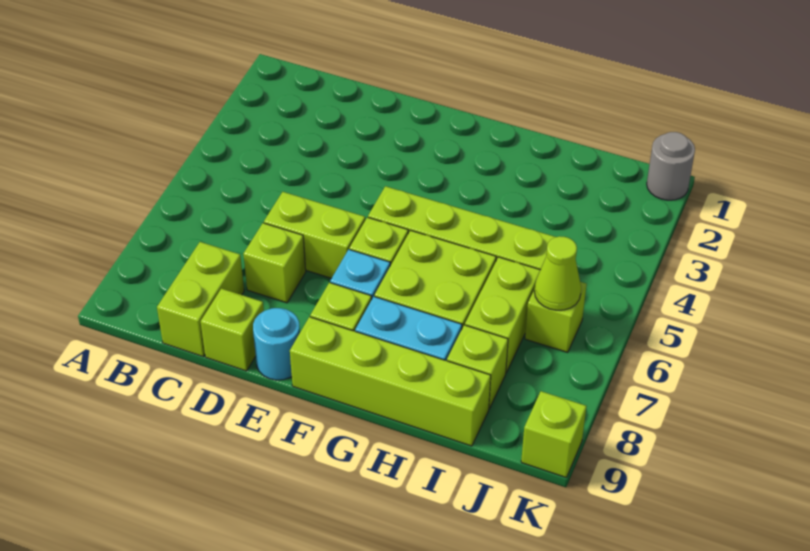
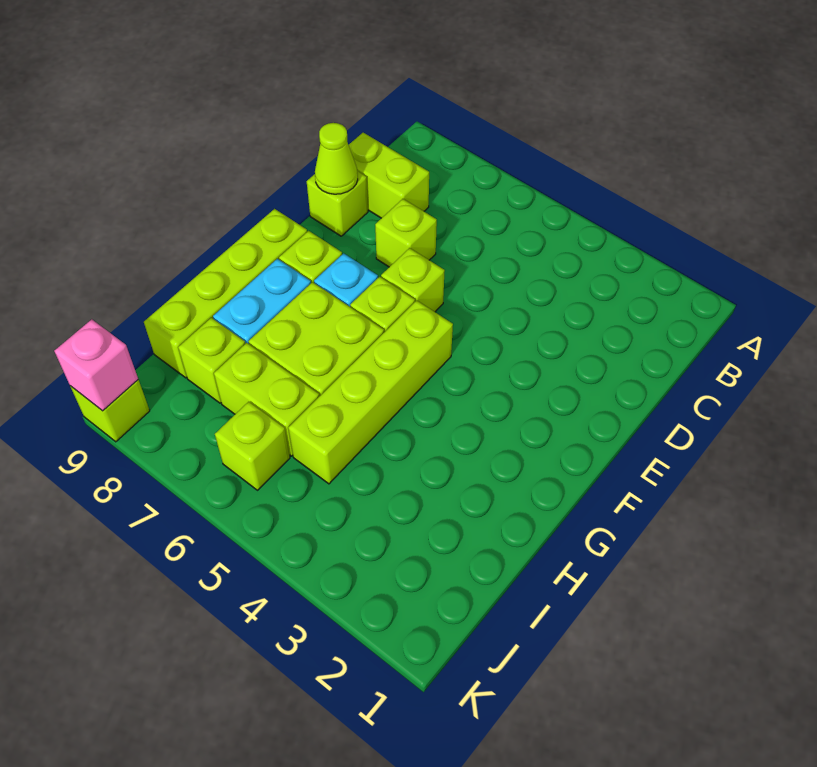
lime 1x2 brick [264,192,365,278] -> lime 1x1 brick [381,248,445,312]
cyan 1x1 round brick [253,308,300,380] -> none
lime 1x1 cone [534,236,581,310] -> lime 1x1 cone moved to [315,123,358,194]
grey 1x1 round brick [647,132,695,200] -> none
none -> pink 1x1 brick [54,319,138,411]

